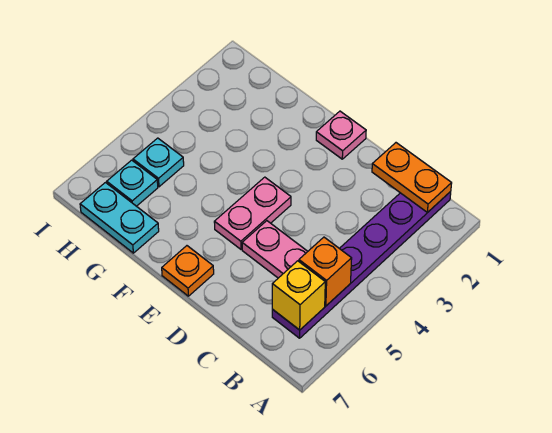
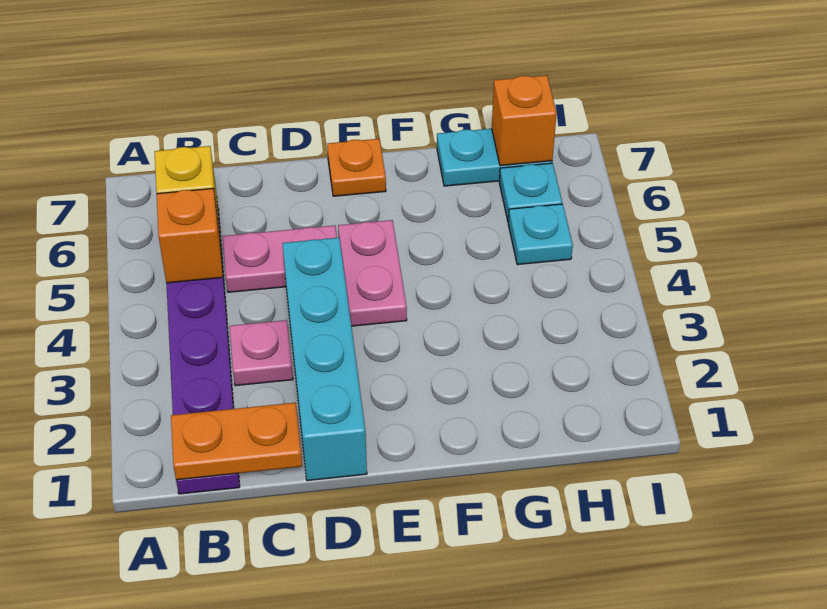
none -> cyan 1x4 brick [282,238,367,481]
pink 1x1 plate [316,111,366,159] -> pink 1x1 plate moved to [230,320,293,386]
none -> orange 1x1 brick [492,76,557,166]

